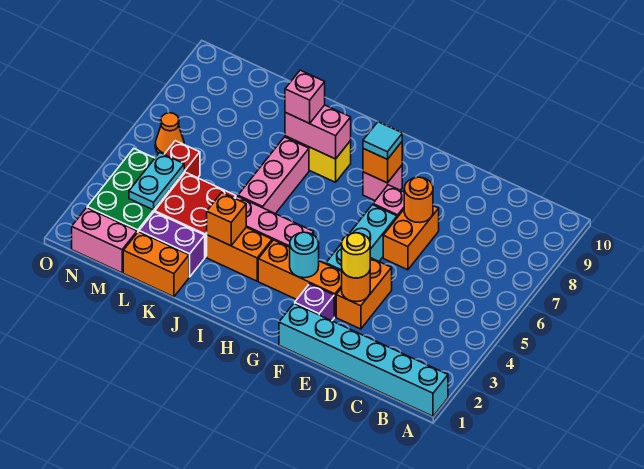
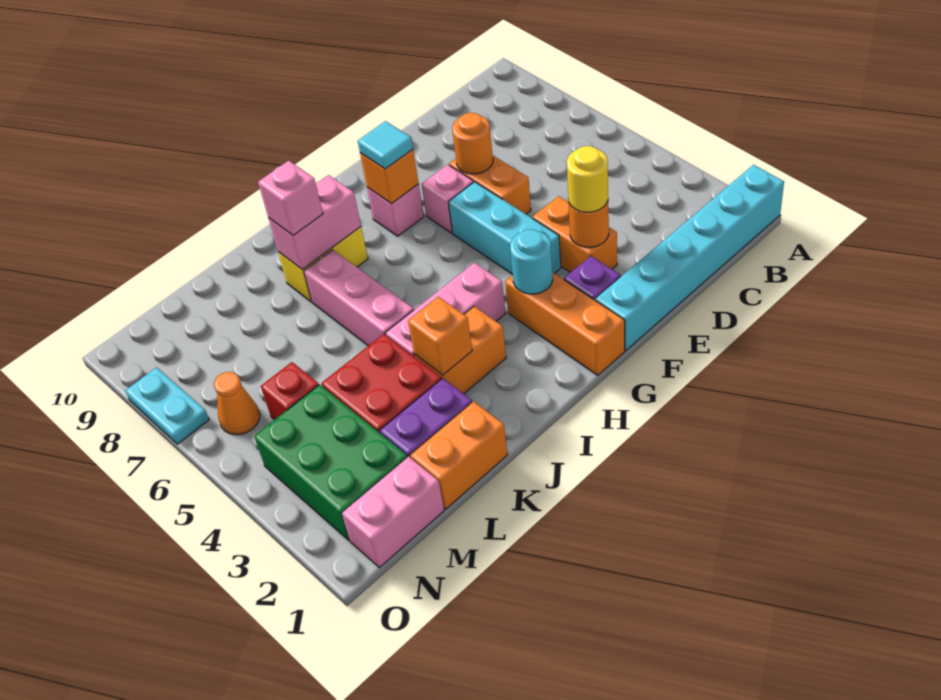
orange 1x3 brick [258,240,342,317] -> orange 1x3 brick turned to [505,272,625,375]
cyan 1x2 plate [129,153,184,210] -> cyan 1x2 plate moved to [125,367,209,444]

